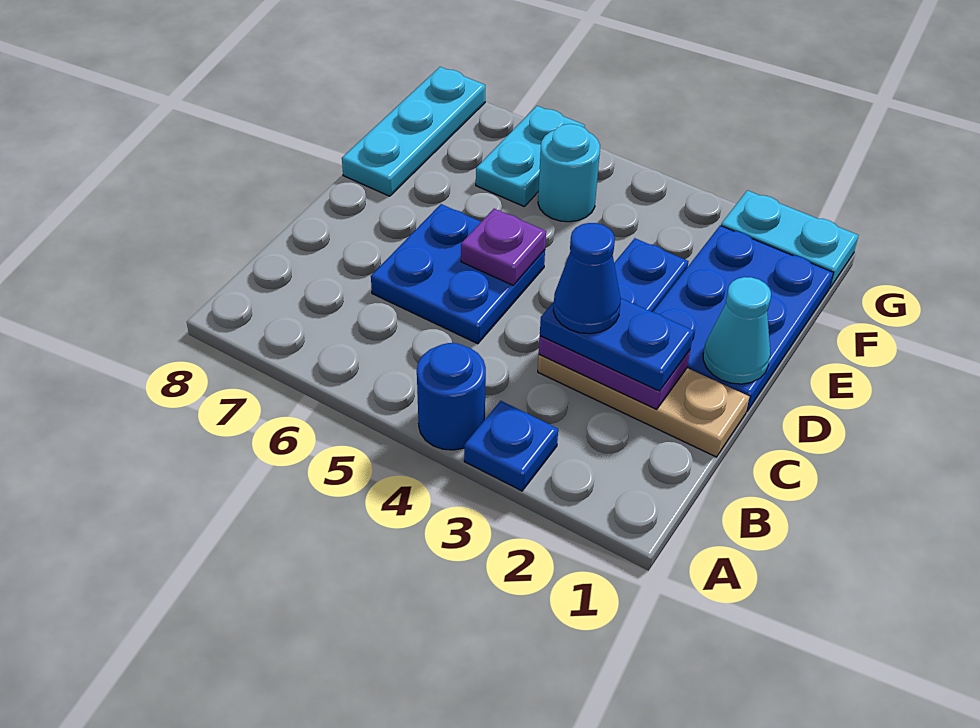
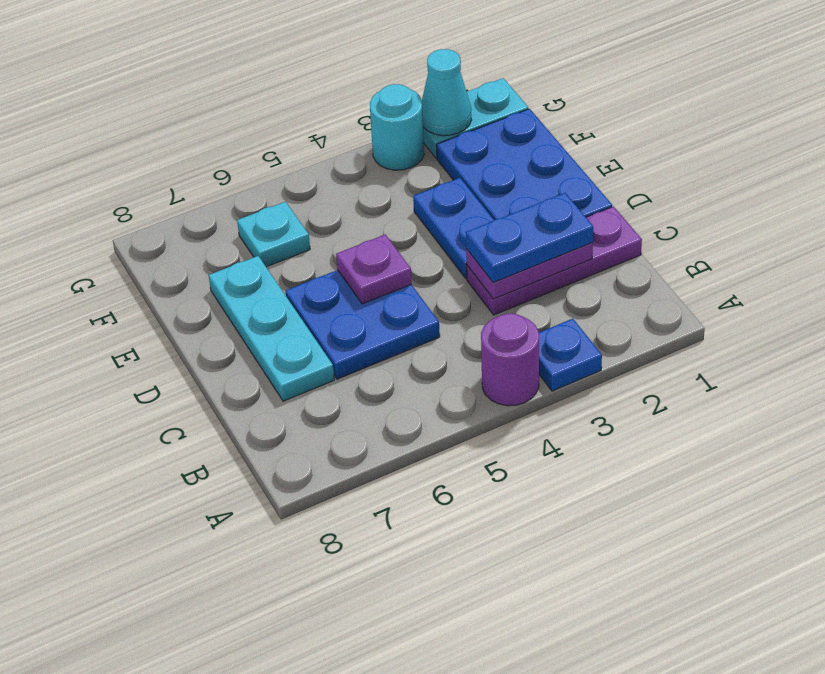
blue 1x1 round brick [417,343,486,450] -> purple 1x1 round brick [481,314,539,406]
tan 1x3 plate [538,355,749,457] -> purple 1x3 plate [467,206,642,315]
blue 1x1 cone [553,223,621,334] -> none
cyan 1x1 cone [703,277,771,384] -> cyan 1x1 cone moved to [422,49,471,136]
cyan 1x3 plate [342,67,485,196] -> cyan 1x3 plate moved to [209,256,334,401]
cyan 1x1 round brick [538,124,600,222] -> cyan 1x1 round brick moved to [370,84,424,170]
cyan 1x2 plate [476,106,585,207] -> cyan 1x1 plate [237,202,310,267]

